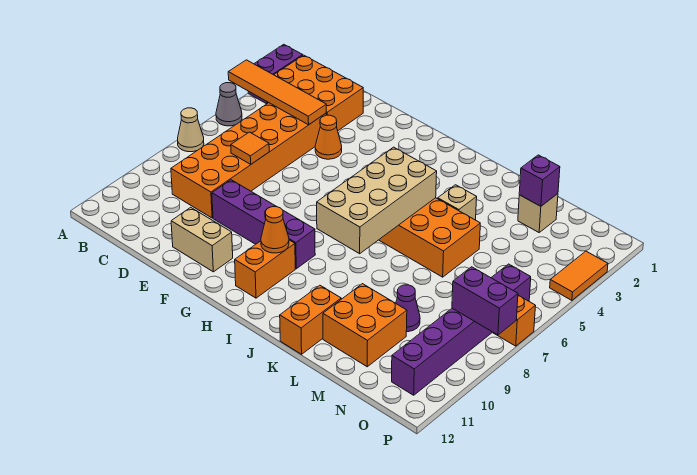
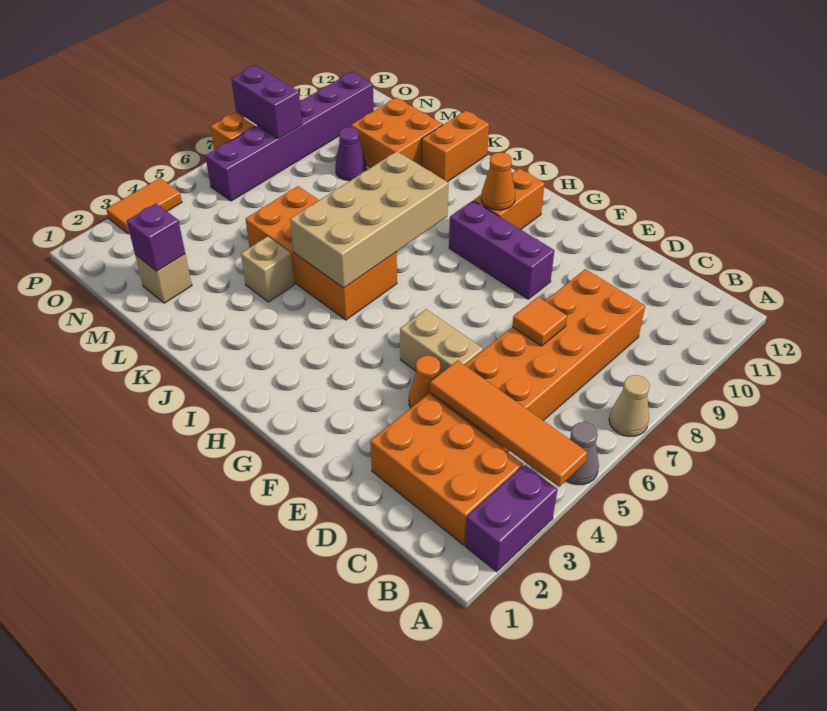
purple 1x4 brick [212,180,315,269] -> purple 1x3 brick [449,201,554,299]
tan 1x2 brick [171,207,233,272] -> tan 1x2 brick moved to [400,309,483,374]

